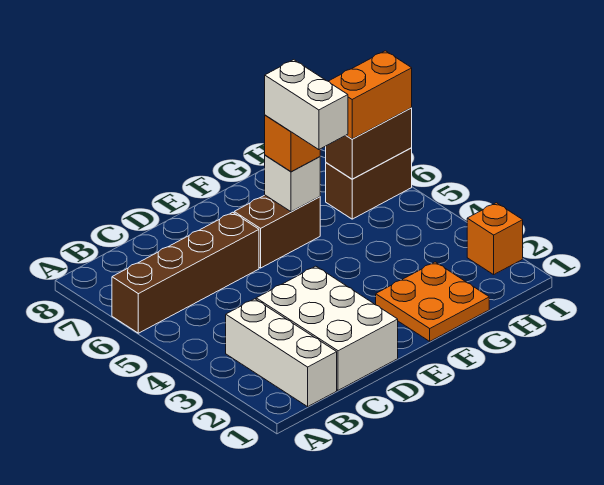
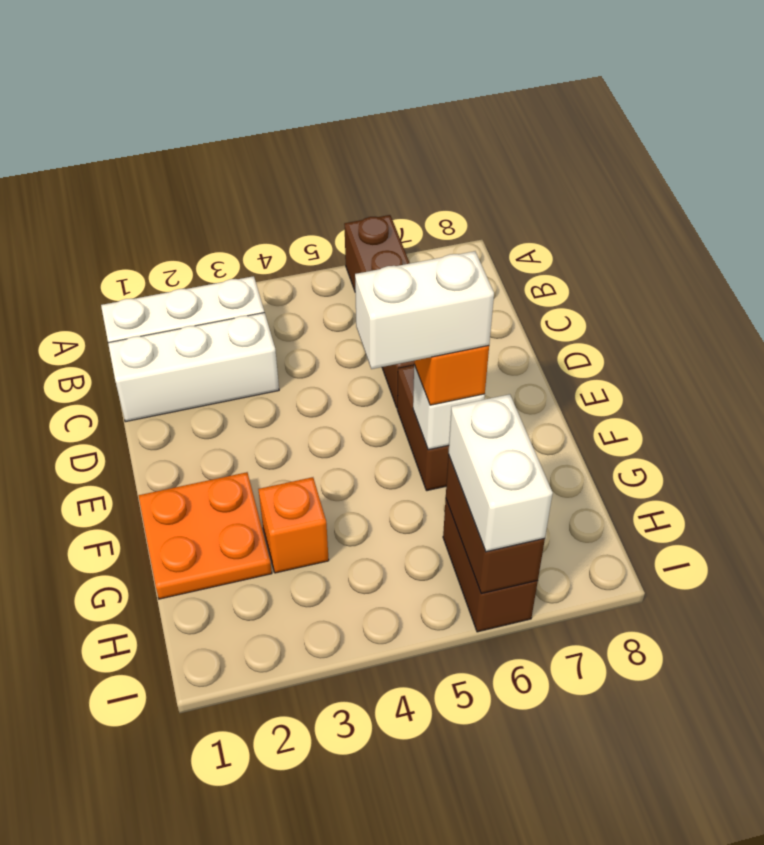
white 2x3 brick [256,266,398,390] -> white 1x3 brick [108,313,279,422]
orange 1x2 brick [328,51,412,139] -> white 1x2 brick [448,394,553,552]
orange 1x1 brick [467,203,523,275] -> orange 1x1 brick moved to [258,477,329,573]

